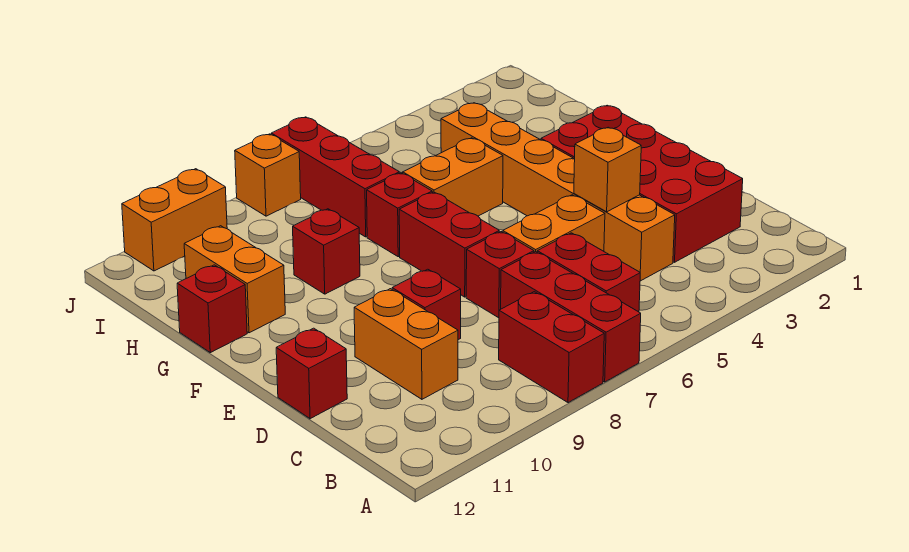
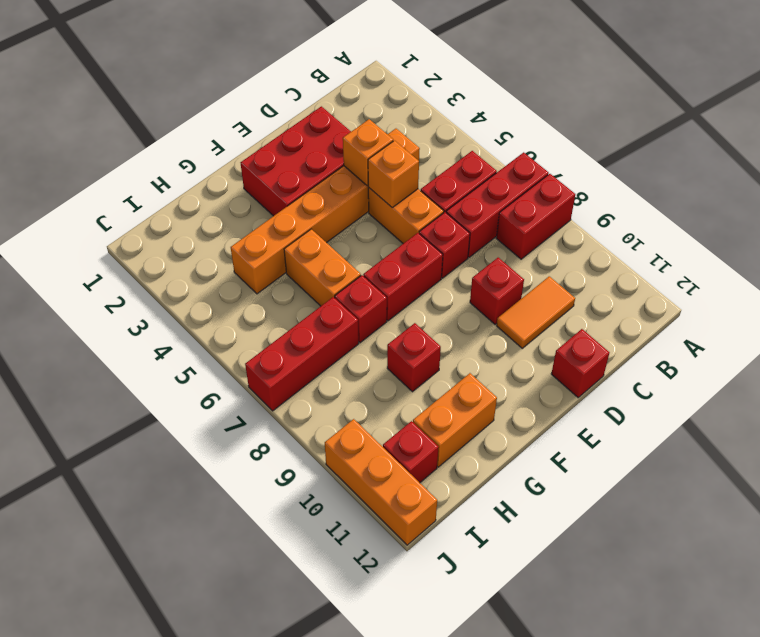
red 2x4 brick [541,105,743,262] -> red 2x3 brick [241,106,351,216]
orange 1x2 brick [354,289,458,399] -> orange 1x2 tile [497,276,575,348]
red 1x1 brick [177,265,247,353] -> red 1x1 brick moved to [383,421,439,483]
orange 1x1 brick [235,134,301,216] -> orange 1x1 brick moved to [368,141,419,207]
orange 1x2 brick [122,169,227,271] -> orange 1x3 brick [325,419,437,545]

